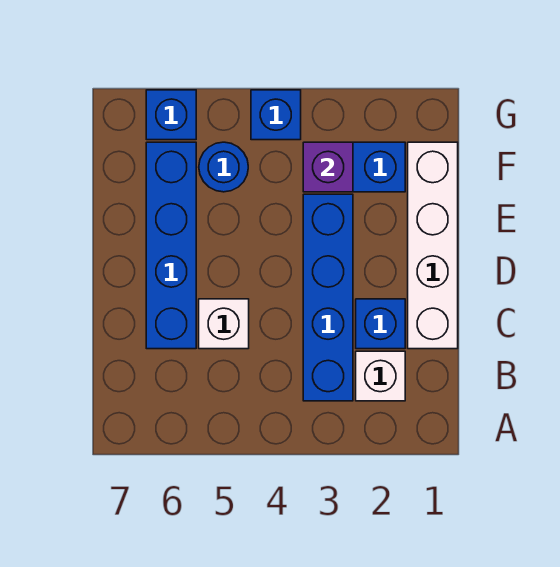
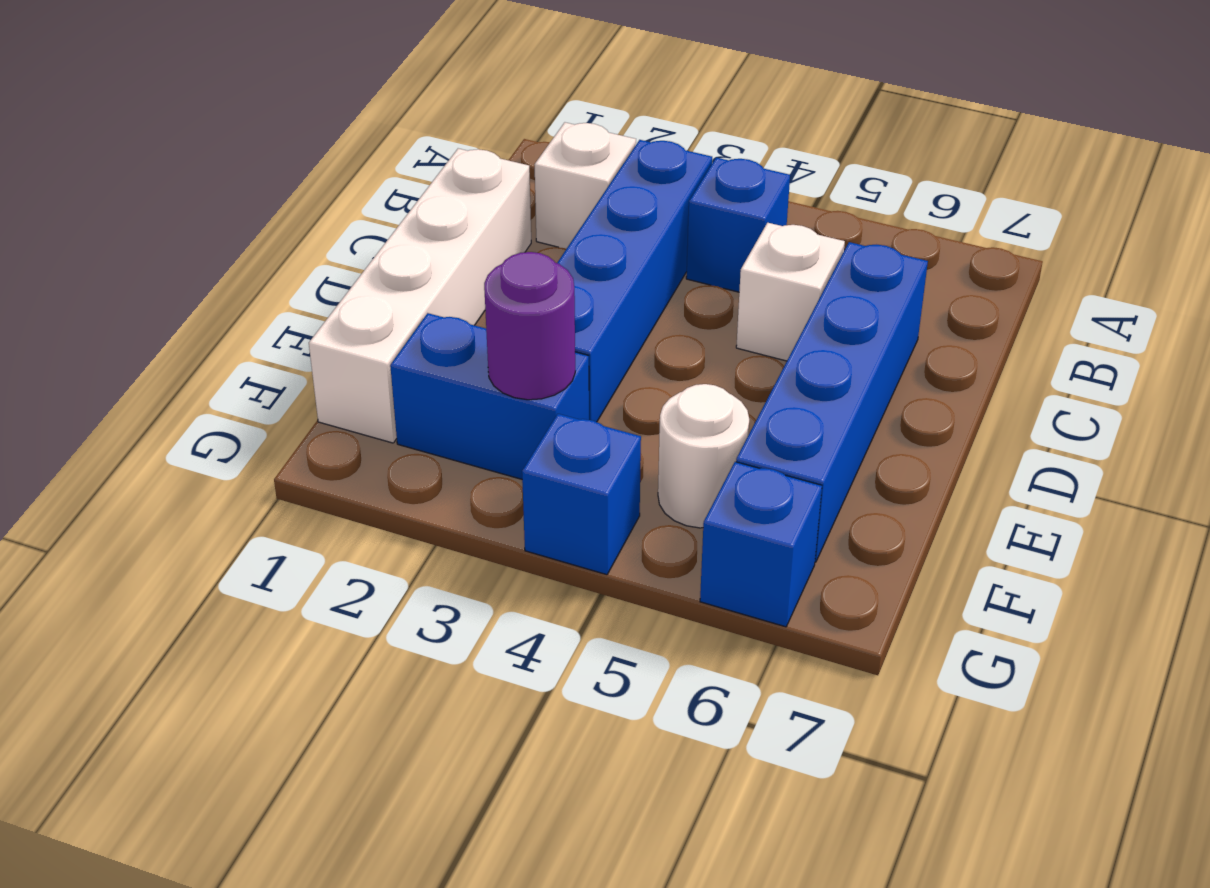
blue 1x1 brick [356,299,405,349] -> blue 1x1 brick moved to [686,158,790,292]
purple 1x1 brick [303,142,353,192] -> purple 1x1 round brick [484,252,575,400]
blue 1x1 round brick [199,142,248,192] -> white 1x1 round brick [658,384,749,528]

